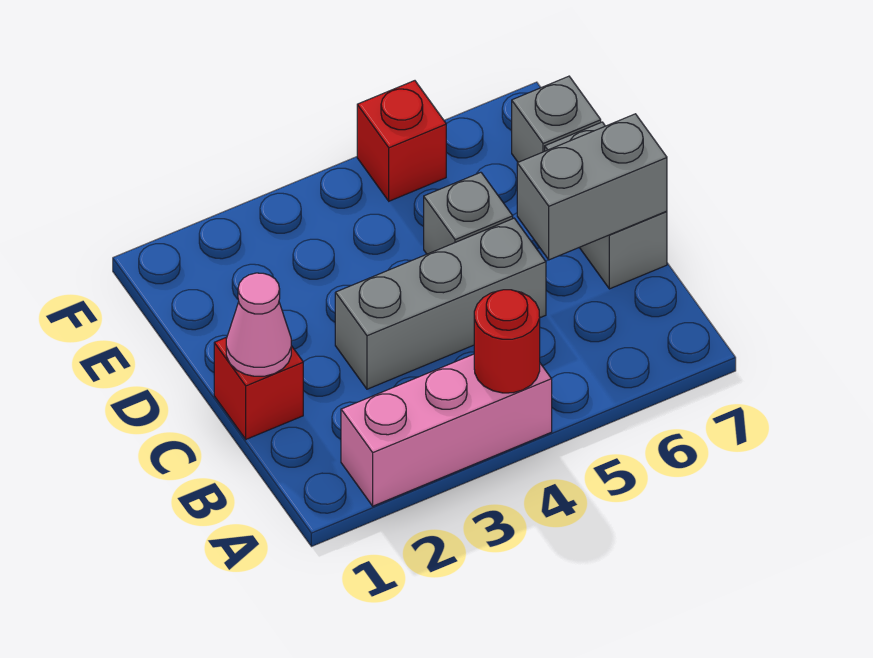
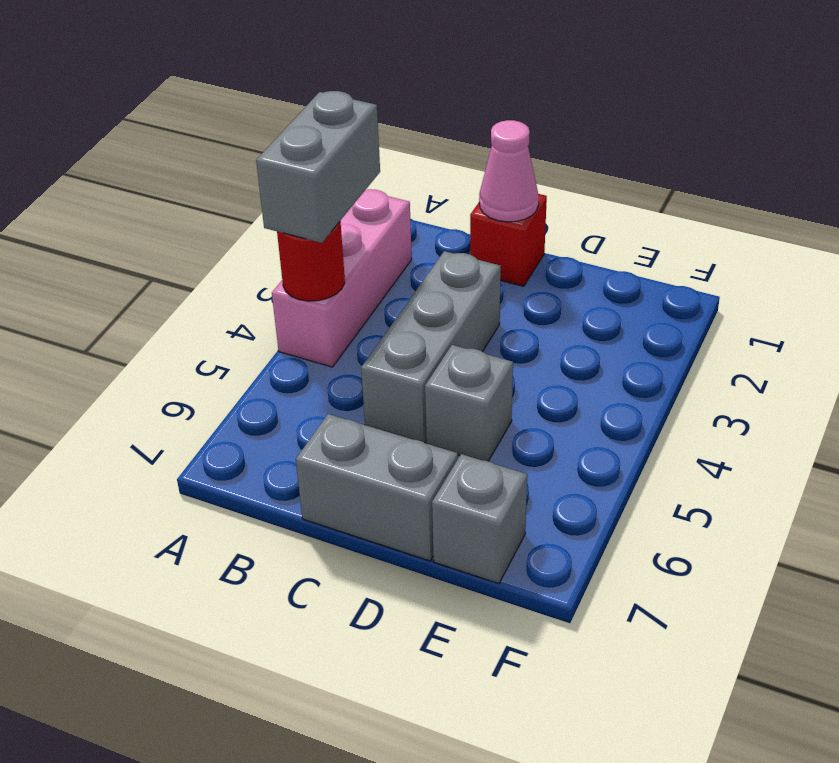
grey 1x2 brick [517,114,667,260] -> grey 1x2 brick moved to [256,91,380,243]
red 1x1 brick [357,81,446,201] -> none

